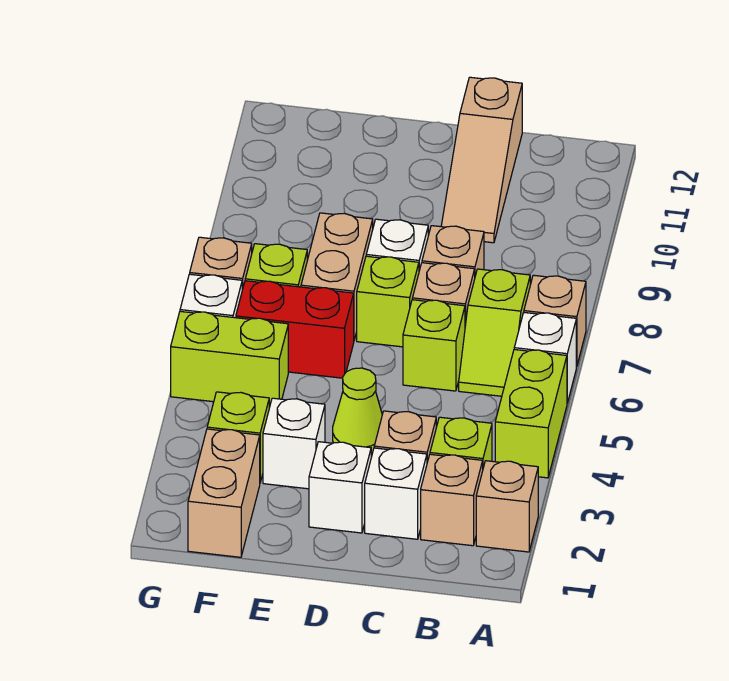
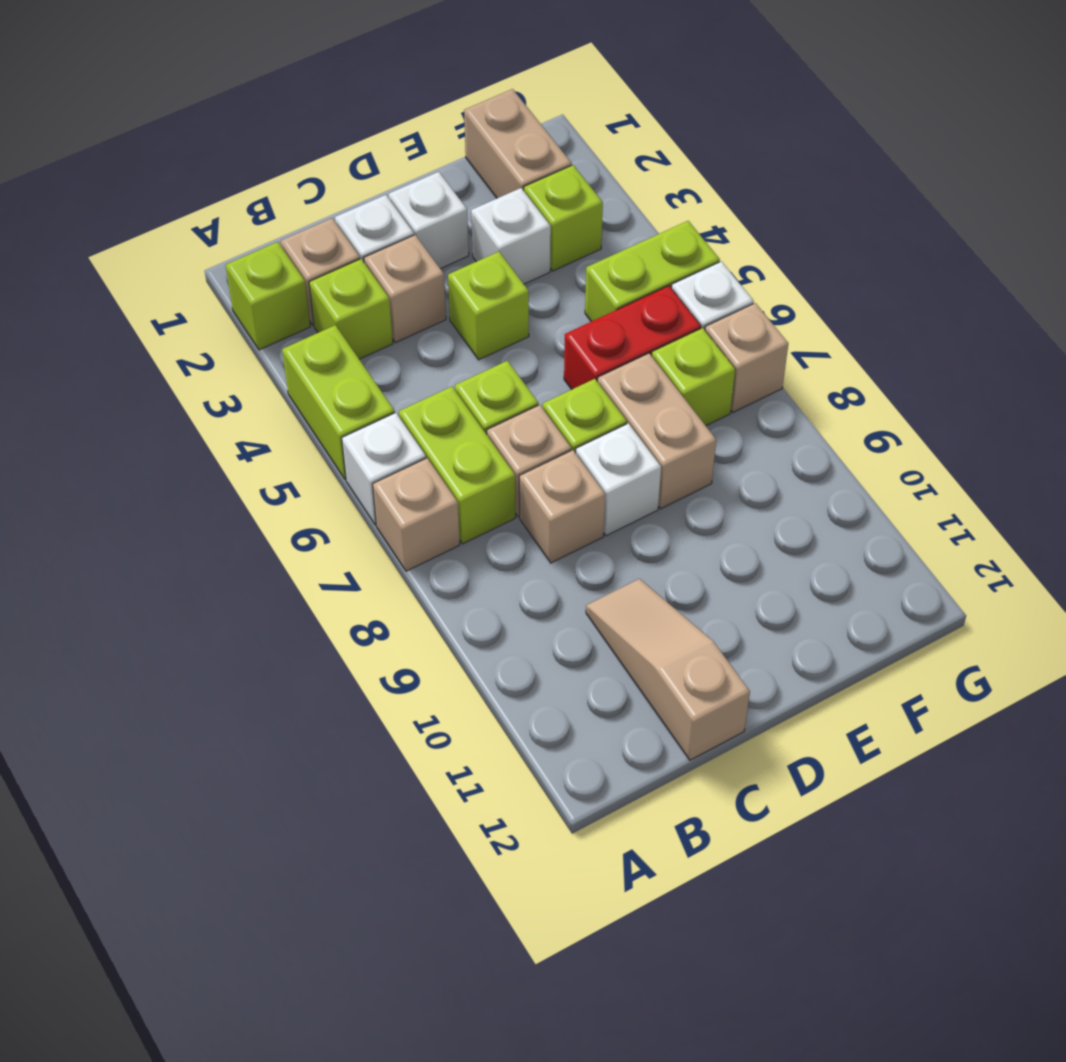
tan 1x1 brick [476,461,538,552] -> lime 1x1 brick [226,242,310,350]
lime 1x2 slope [459,269,530,396] -> lime 1x2 brick [399,387,515,544]
lime 1x1 cone [333,368,382,454] -> lime 1x1 brick [448,252,529,360]

